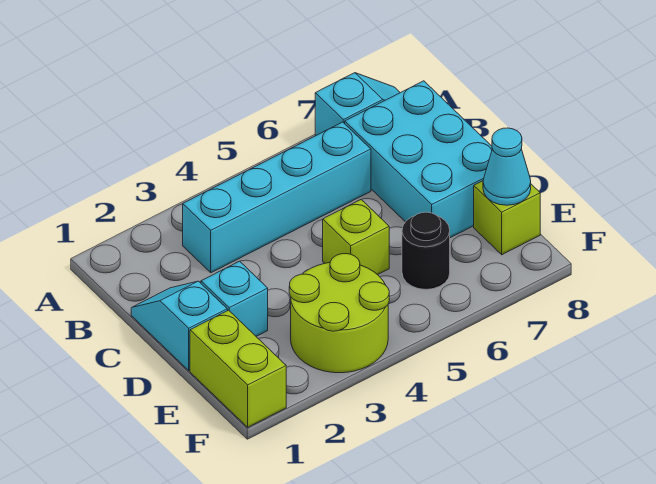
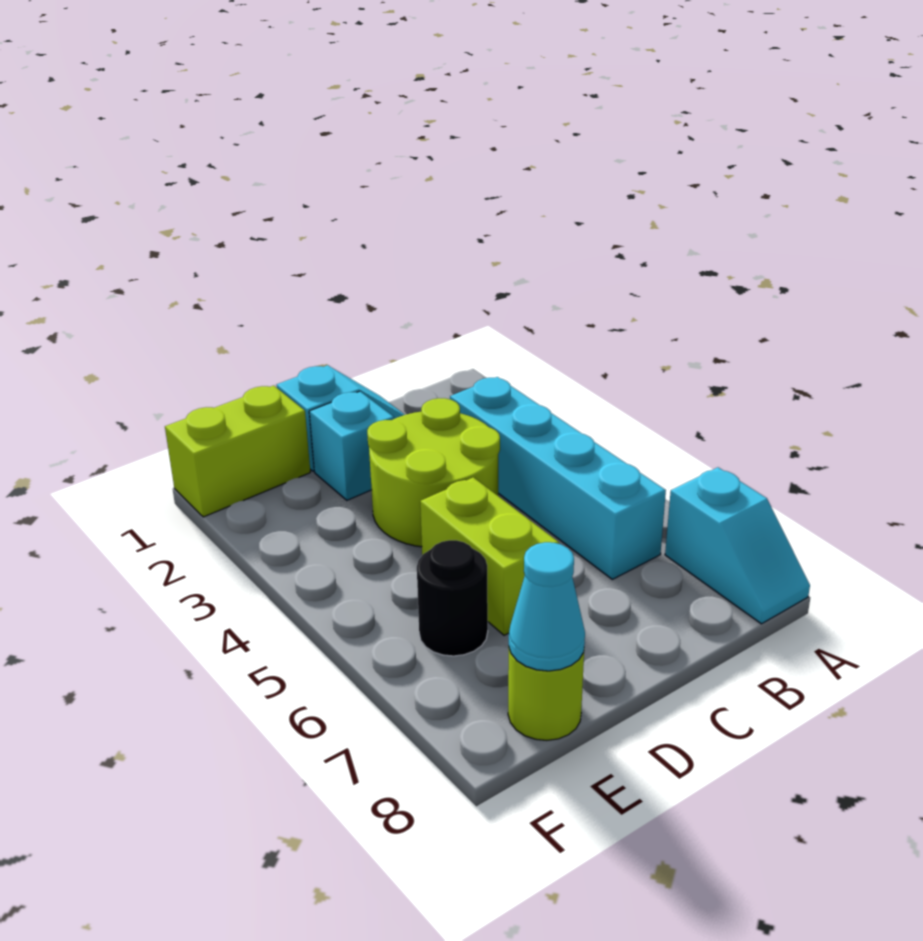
cyan 2x3 brick [345,81,492,238] -> none
lime 1x1 brick [323,200,389,275] -> lime 1x2 brick [420,477,559,635]
lime 2x2 round brick [289,254,389,373] -> lime 2x2 round brick moved to [367,398,500,547]
lime 1x1 brick [474,181,540,255] -> lime 1x1 round brick [508,649,584,740]

